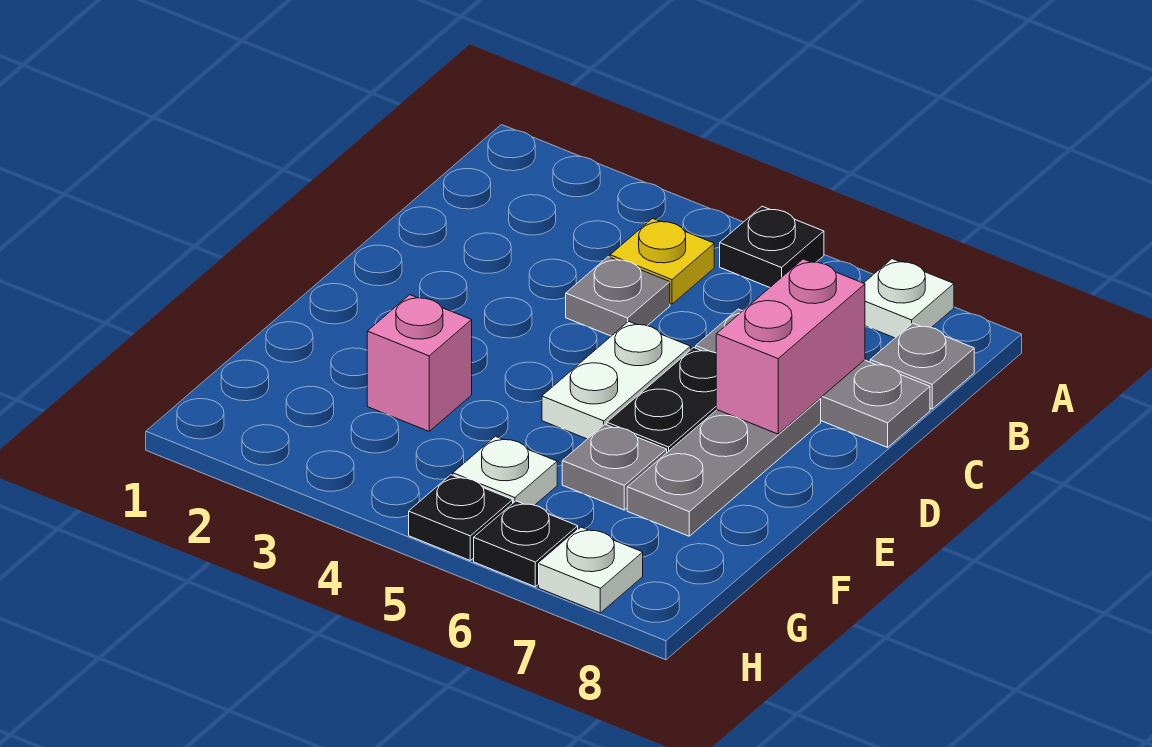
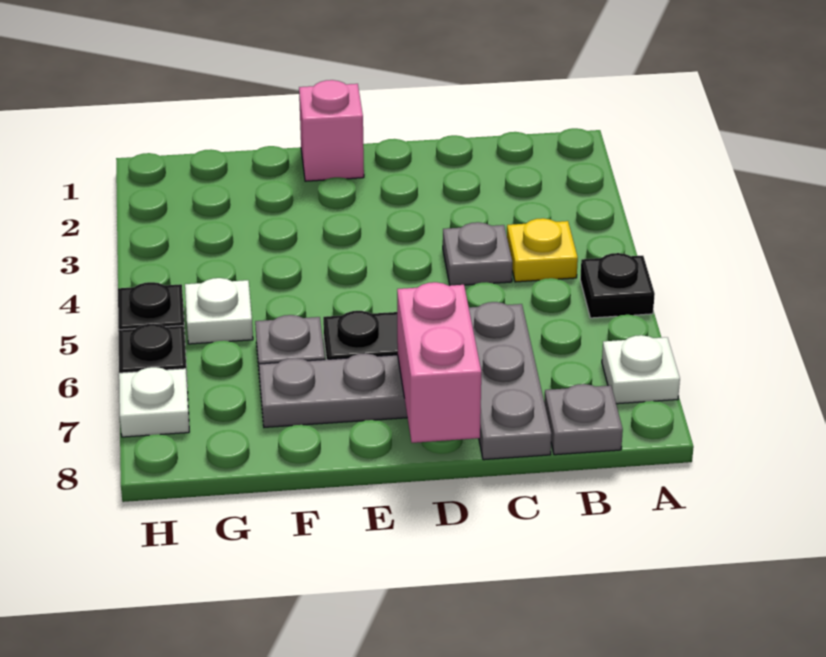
pink 1x2 brick [716,259,865,434] -> pink 1x2 brick turned to [397,282,481,443]
white 1x2 plate [542,321,691,439] -> none
pink 1x1 brick [367,295,472,431] -> pink 1x1 brick moved to [299,80,364,181]

